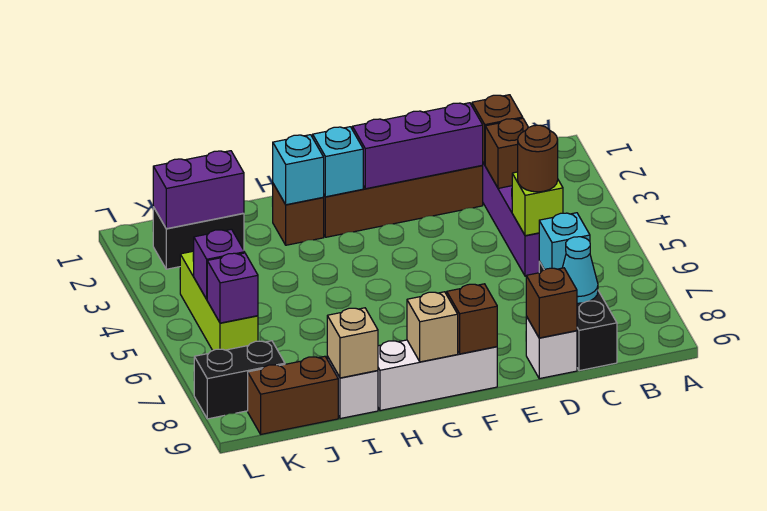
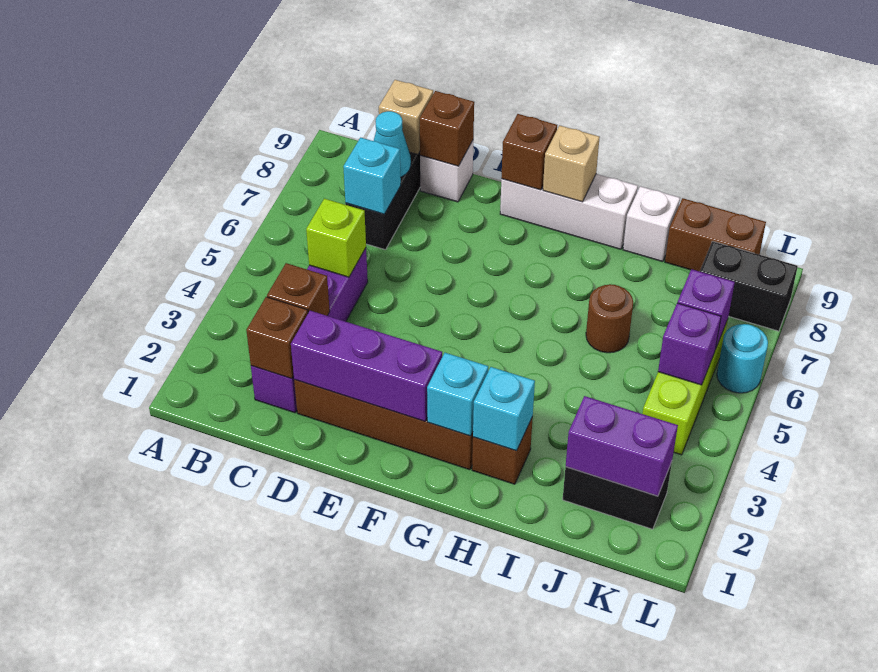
brown 1x1 round brick [518,125,558,192] -> brown 1x1 round brick moved to [586,284,633,353]
tan 1x1 brick [327,308,378,378] -> tan 1x1 brick moved to [379,80,433,155]
none -> cyan 1x1 round brick [717,324,768,393]

